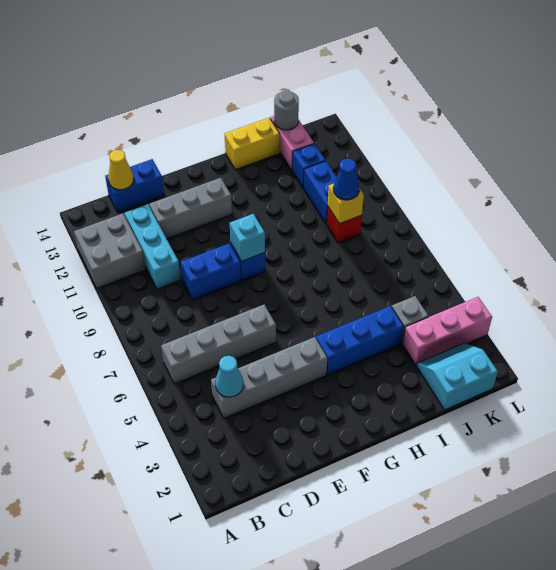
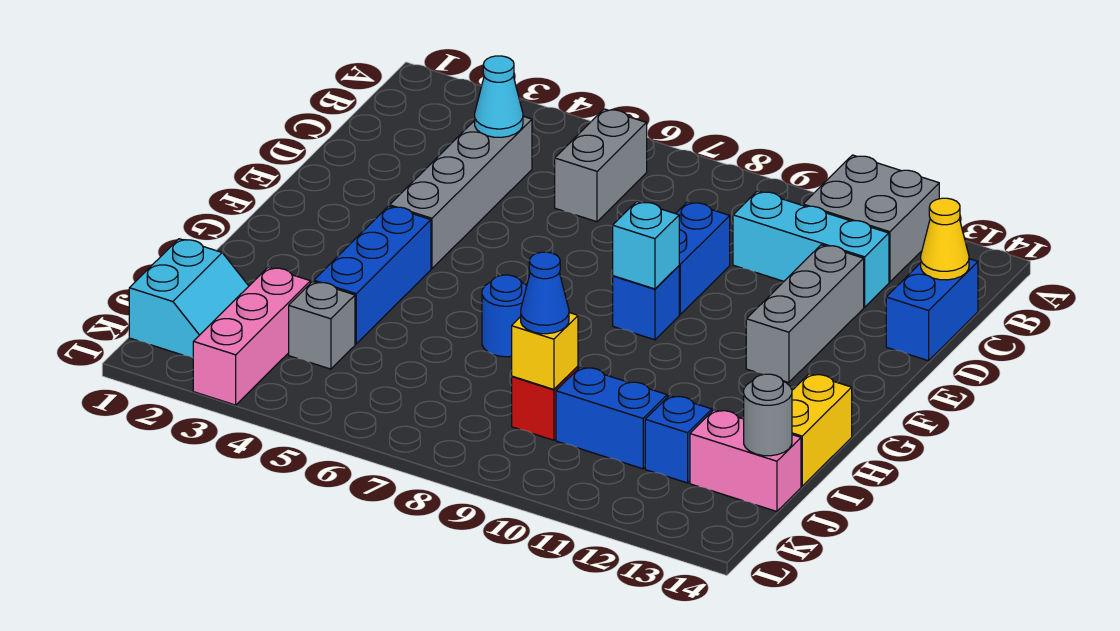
grey 1x4 brick [161,304,276,384] -> grey 1x2 brick [555,109,647,222]
none -> blue 1x1 round brick [482,275,527,357]

